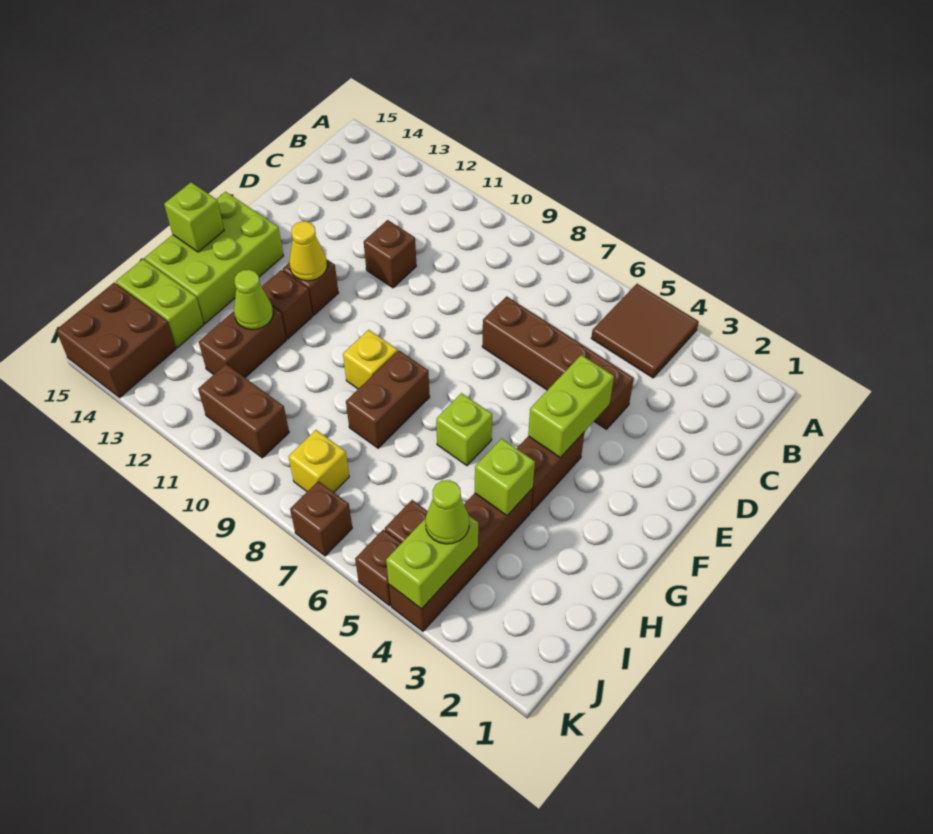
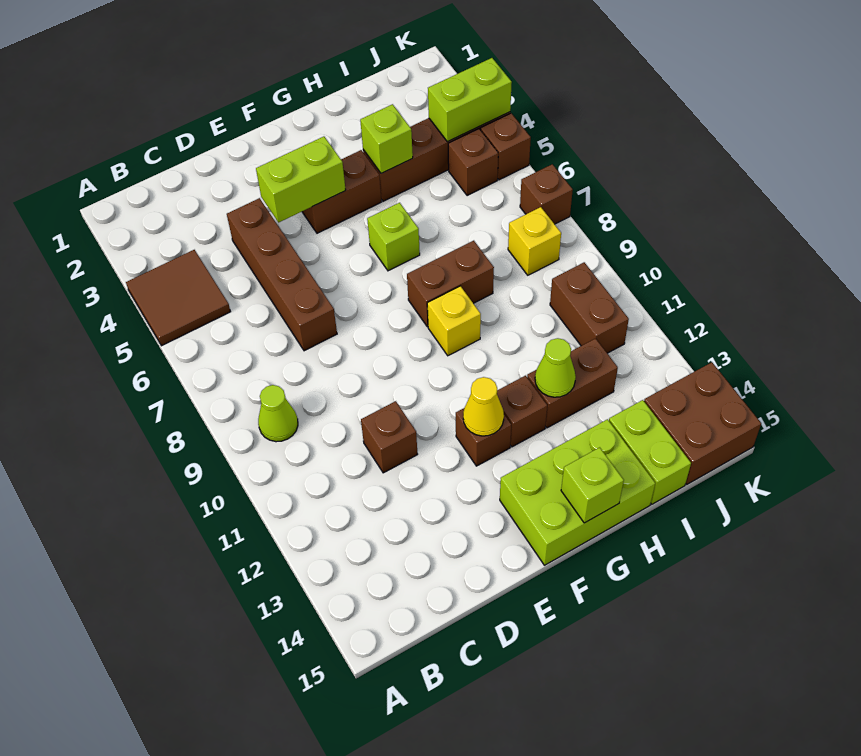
lime 1x1 cone [425,480,469,544] -> lime 1x1 cone moved to [258,385,298,442]

